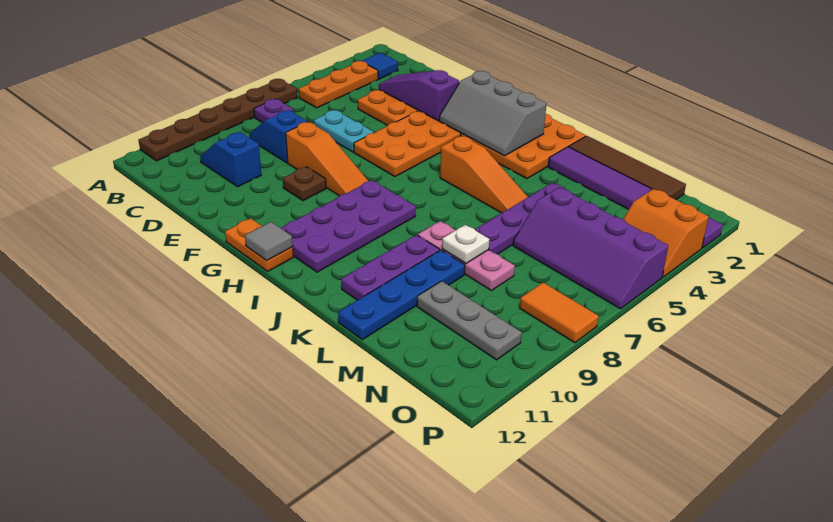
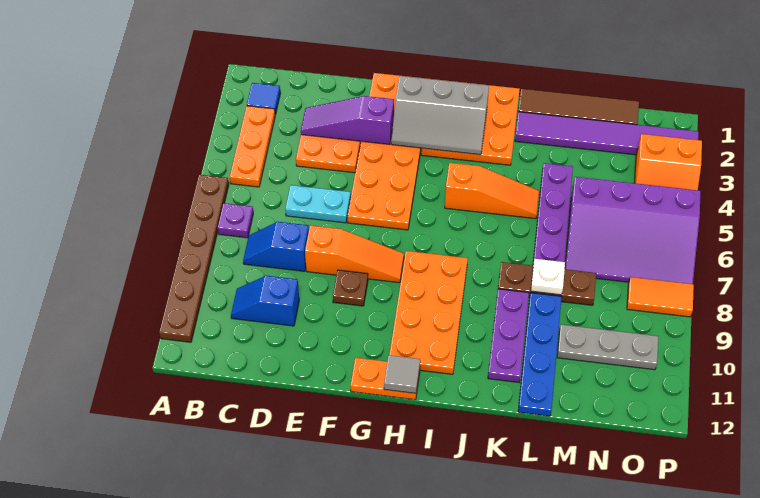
purple 2x4 plate [281,180,416,272] -> orange 2x4 plate [390,251,468,374]
pink 1x3 plate [418,221,515,291] -> brown 1x3 plate [498,262,596,305]
purple 2x4 slope [513,187,668,309] -> purple 3x4 slope [565,177,701,284]

